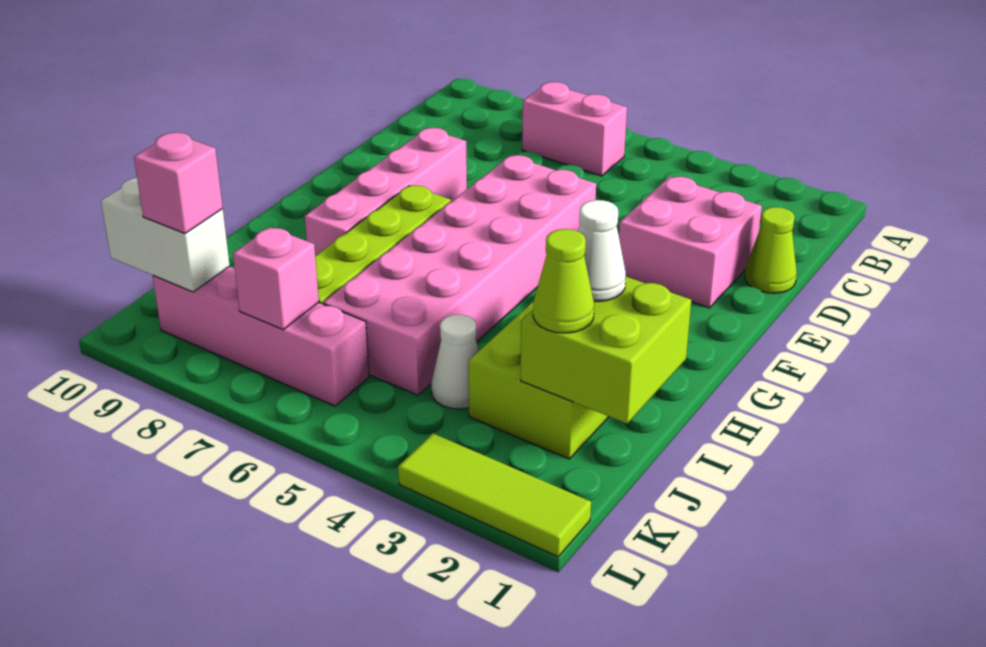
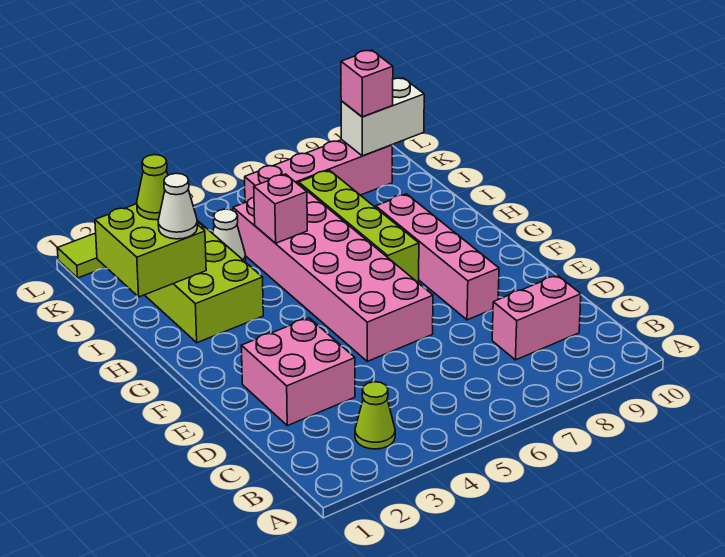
pink 1x2 brick [522,82,627,176] -> pink 1x2 brick moved to [492,275,581,360]
lime 1x1 cone [745,207,797,293] -> lime 1x1 cone moved to [355,382,395,449]
pink 1x1 brick [233,227,319,330] -> pink 1x1 brick moved to [254,174,307,243]

